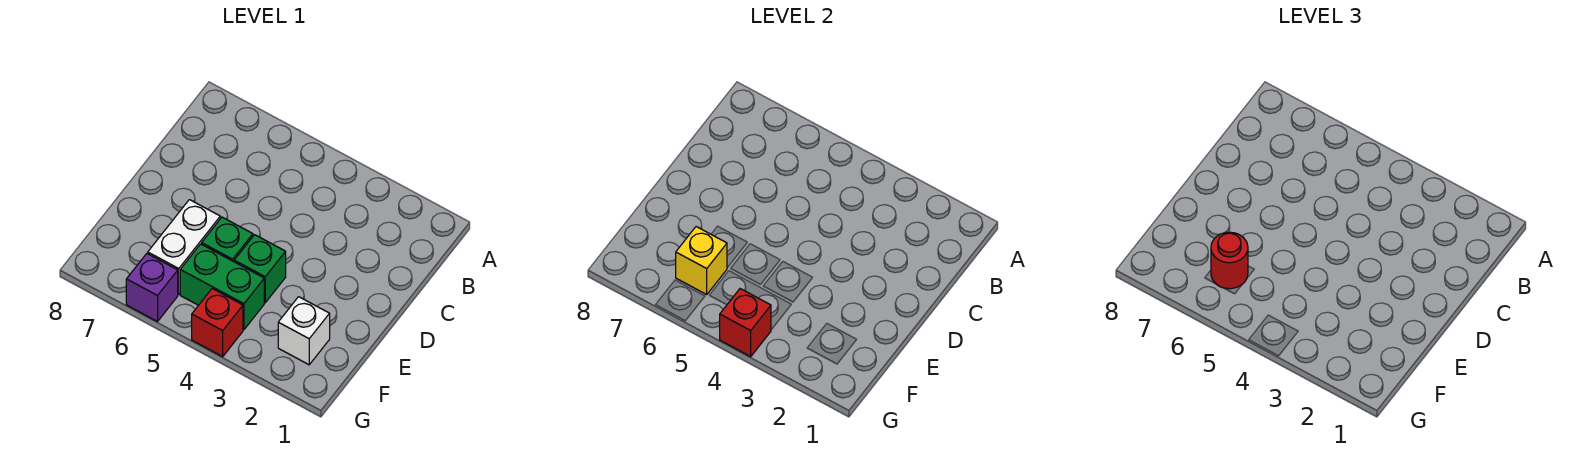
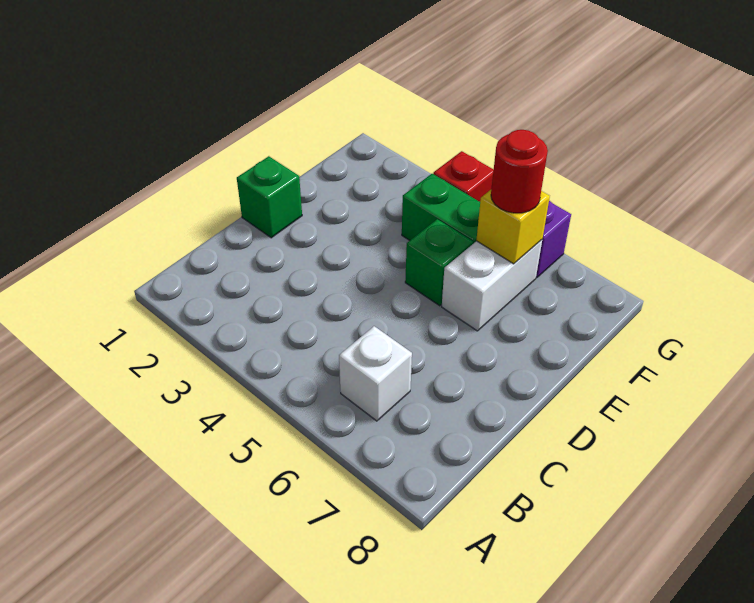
green 1x1 brick [234,235,286,303] -> green 1x1 brick moved to [237,156,302,238]
white 1x1 brick [278,297,330,365] -> white 1x1 brick moved to [339,326,412,421]
red 1x1 brick [720,289,771,356] -> none

